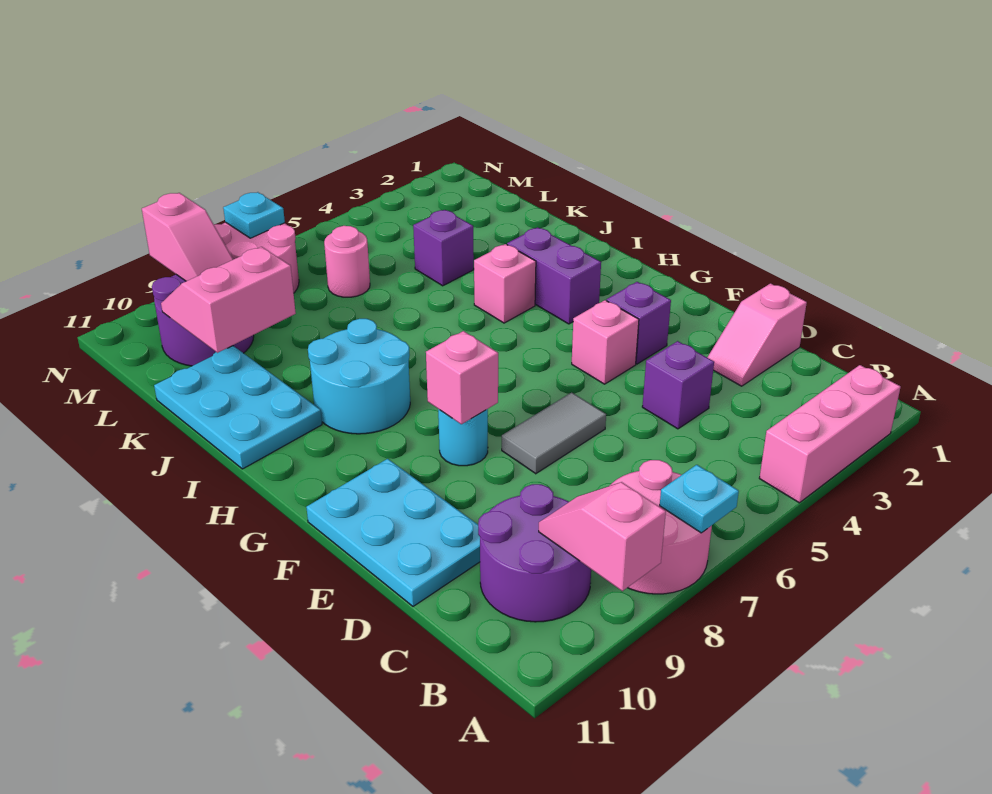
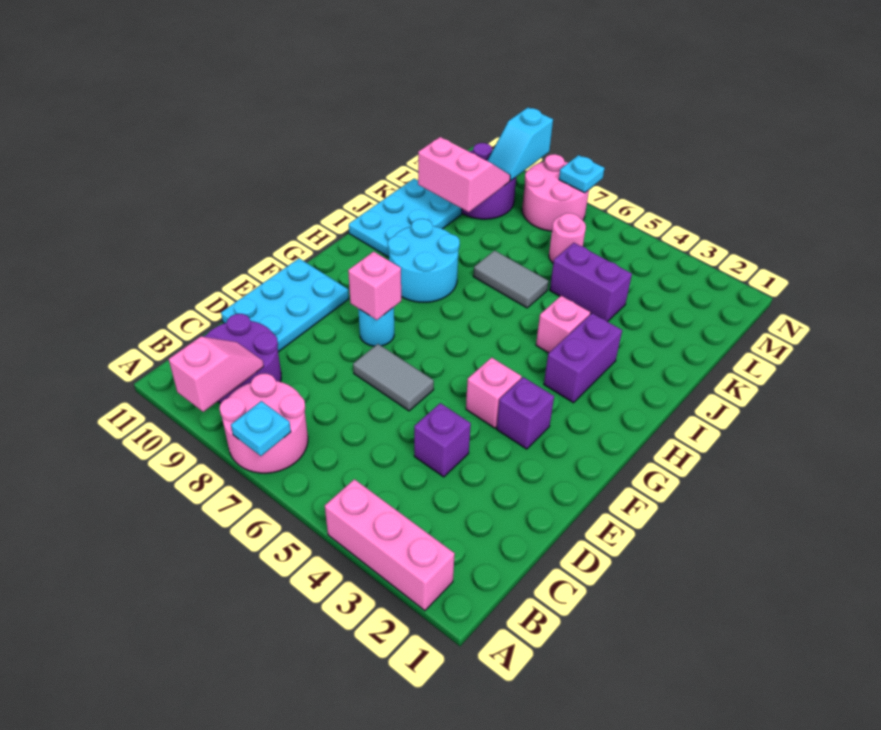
pink 1x2 slope [707,283,807,386] -> none
none -> grey 1x2 tile [473,251,549,308]
purple 1x1 brick [413,210,474,286] -> purple 1x2 brick [550,243,632,322]
pink 1x2 slope [142,193,233,281] -> cyan 1x2 slope [487,107,553,180]

